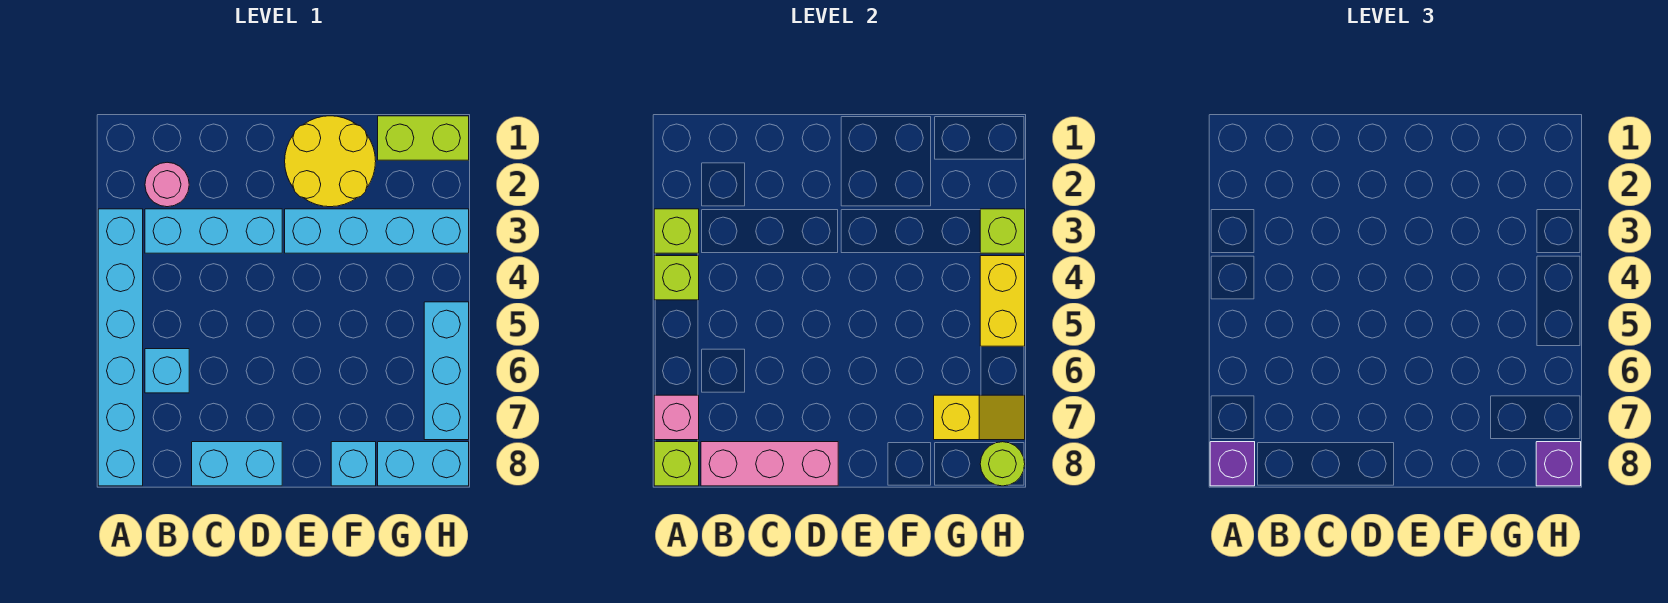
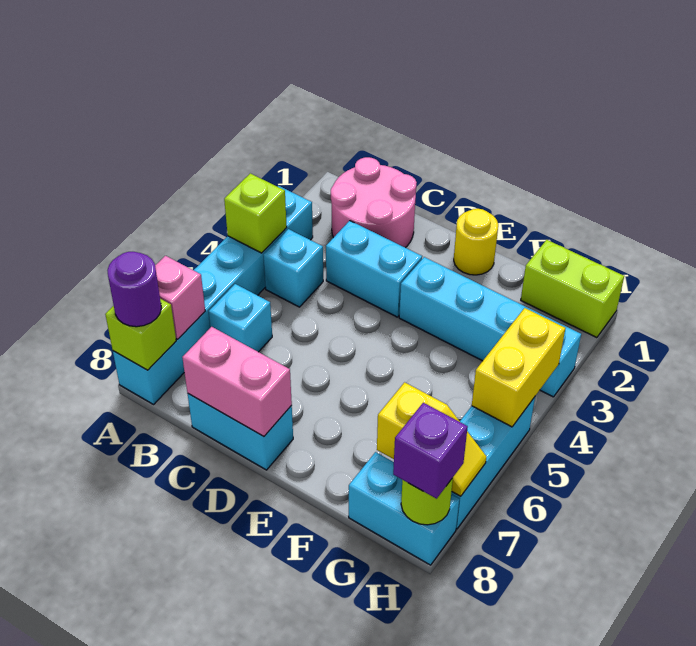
lime 1x1 brick [654,209,699,253] -> none
purple 1x1 brick [1210,442,1255,486] -> purple 1x1 round brick [107,252,161,327]
pink 1x1 round brick [145,162,189,207] -> pink 2x2 round brick [331,157,417,248]
cyan 1x3 brick [145,209,282,253] -> cyan 1x2 brick [326,221,422,317]
pink 1x3 brick [701,442,838,486] -> pink 1x2 brick [182,327,292,436]
yellow 2x2 round brick [285,116,376,207] -> yellow 1x1 round brick [454,209,498,275]
cyan 1x1 brick [331,442,376,486] -> cyan 1x1 brick moved to [264,229,323,307]
lime 1x1 brick [980,209,1025,253] -> none

